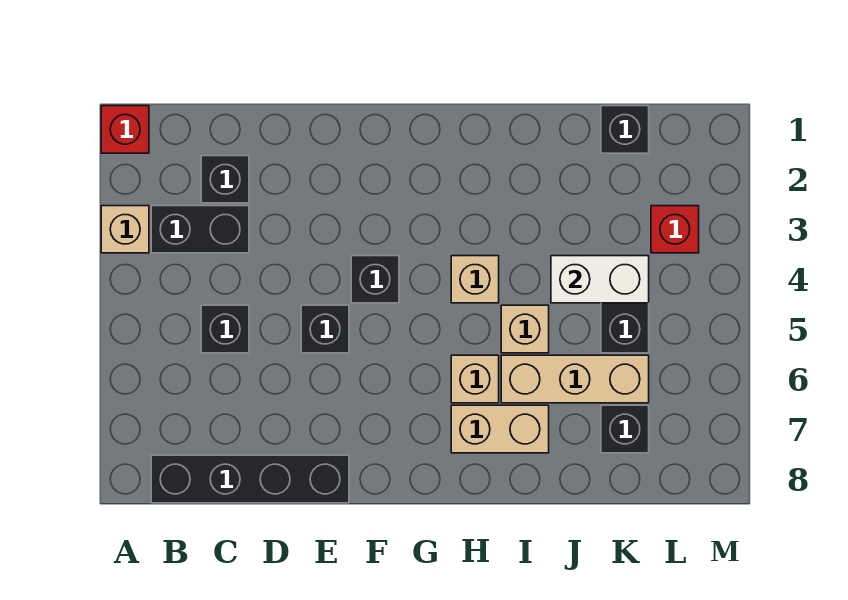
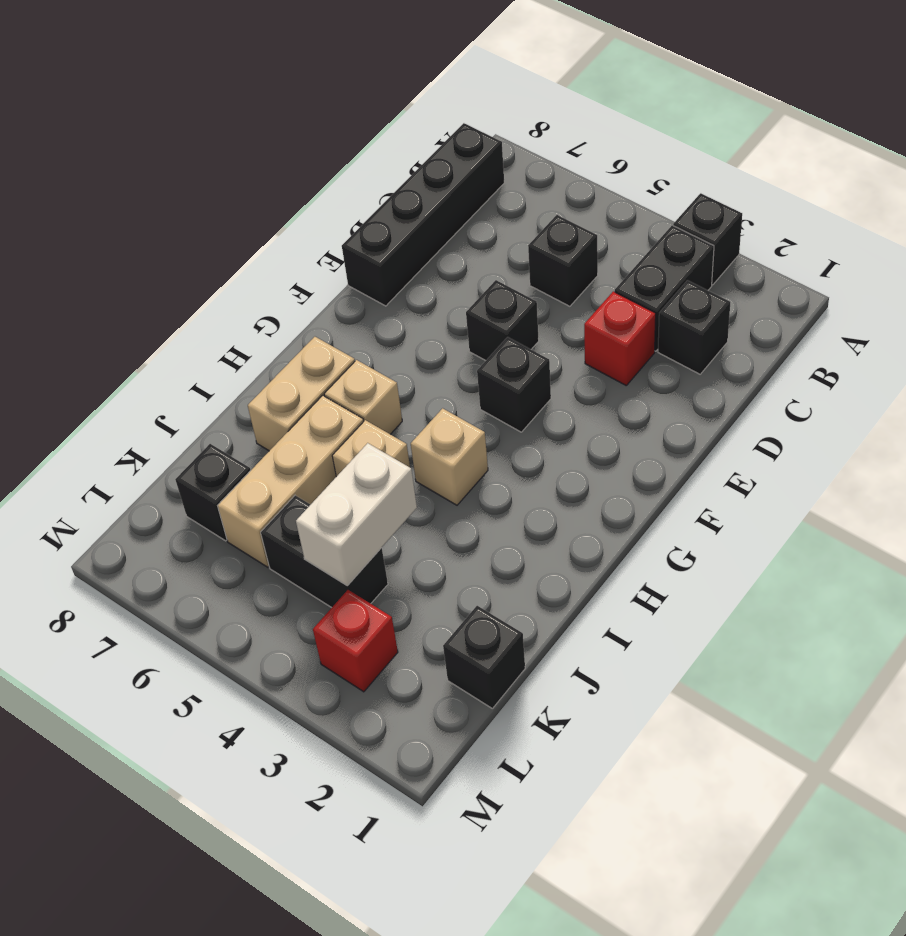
red 1x1 brick [101,106,149,153] -> red 1x1 brick moved to [584,291,656,385]
tan 1x1 brick [101,206,149,253] -> black 1x1 brick [673,193,742,285]

